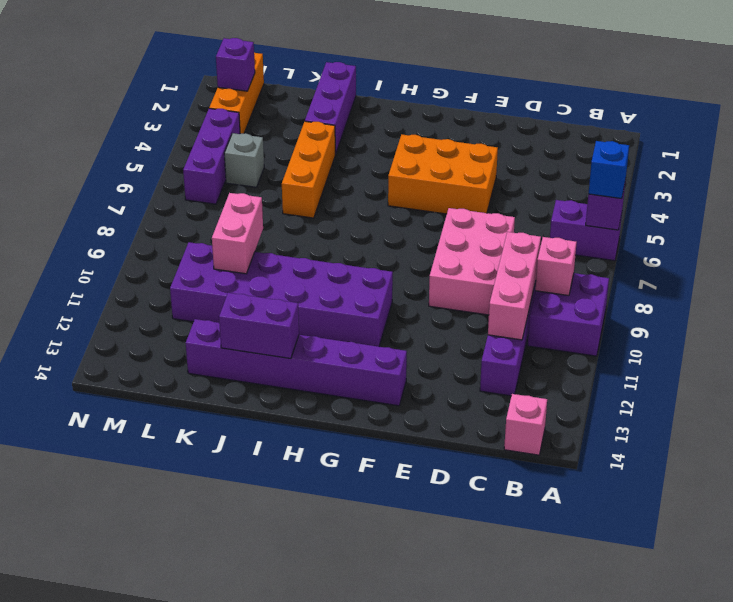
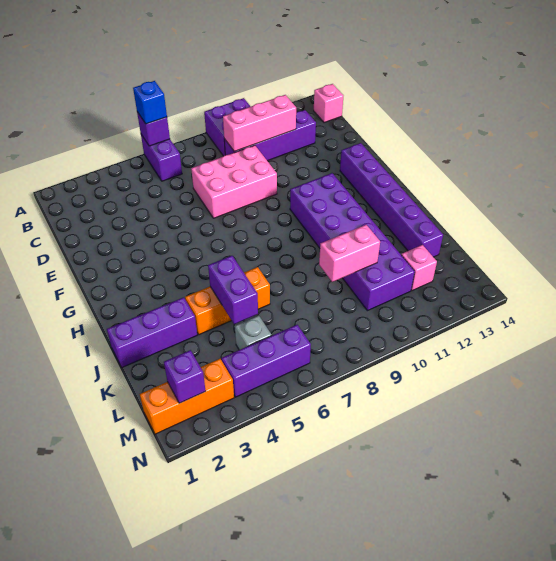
pink 1x1 brick [535,237,577,296] -> pink 1x1 brick moved to [401,245,437,291]
orange 2x3 brick [388,134,498,214] -> none
purple 1x2 brick [219,293,299,359] -> purple 1x2 brick moved to [208,256,258,324]

